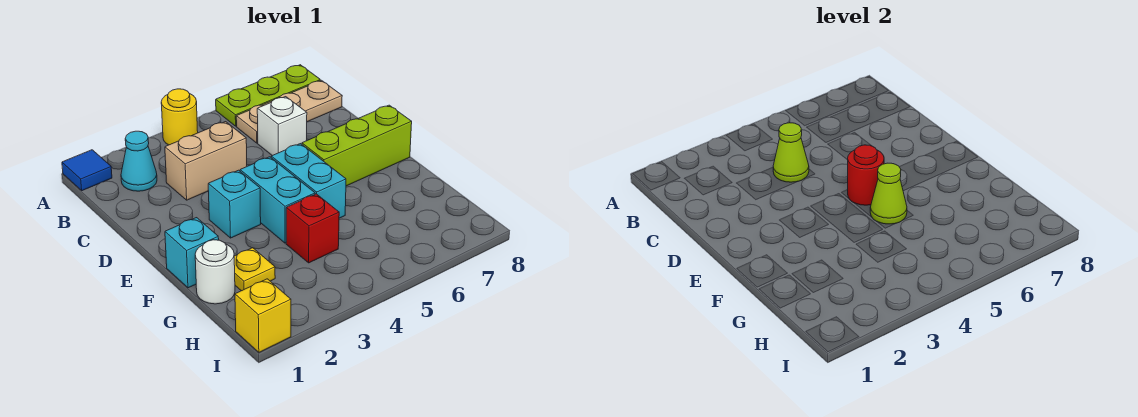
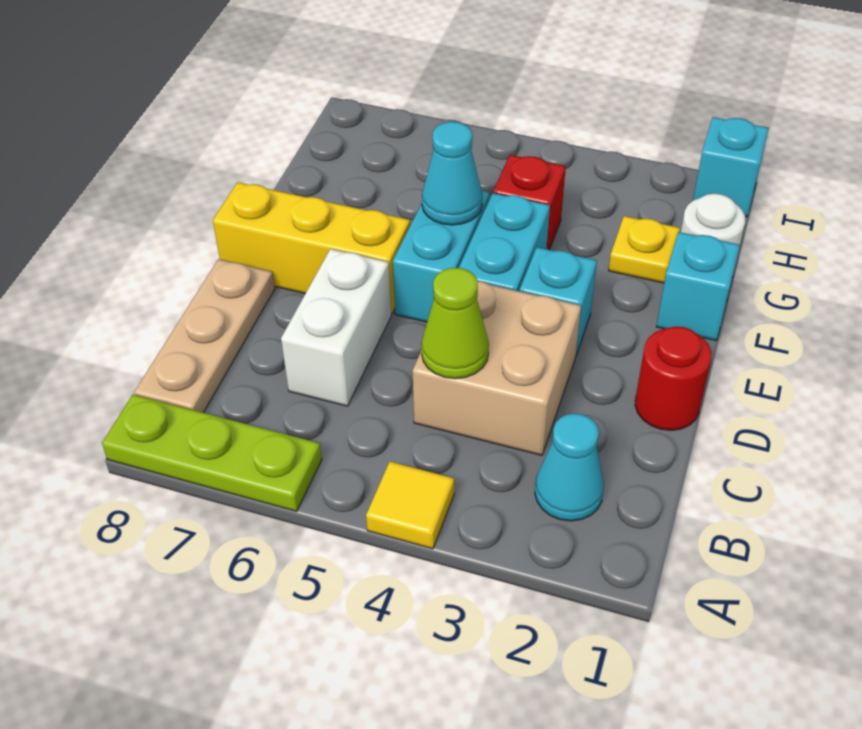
blue 1x1 tile [62,150,112,191] -> none
yellow 1x1 round brick [161,89,198,145] -> yellow 1x1 tile [366,462,454,549]
tan 1x3 plate [236,80,342,143] -> tan 1x3 plate turned to [134,259,275,413]
tan 1x2 brick [165,122,247,200] -> tan 2x2 brick [413,281,581,455]
white 1x1 brick [257,97,307,156] -> white 1x2 brick [281,249,391,406]
red 1x1 round brick [848,145,884,205] -> red 1x1 round brick moved to [635,326,712,430]
lime 1x3 brick [302,105,412,186] -> yellow 1x3 brick [213,182,410,314]
lime 1x1 cone [870,163,907,224] -> cyan 1x1 cone [422,122,482,225]
yellow 1x1 brick [235,279,291,352] -> cyan 1x1 brick [693,117,769,217]

